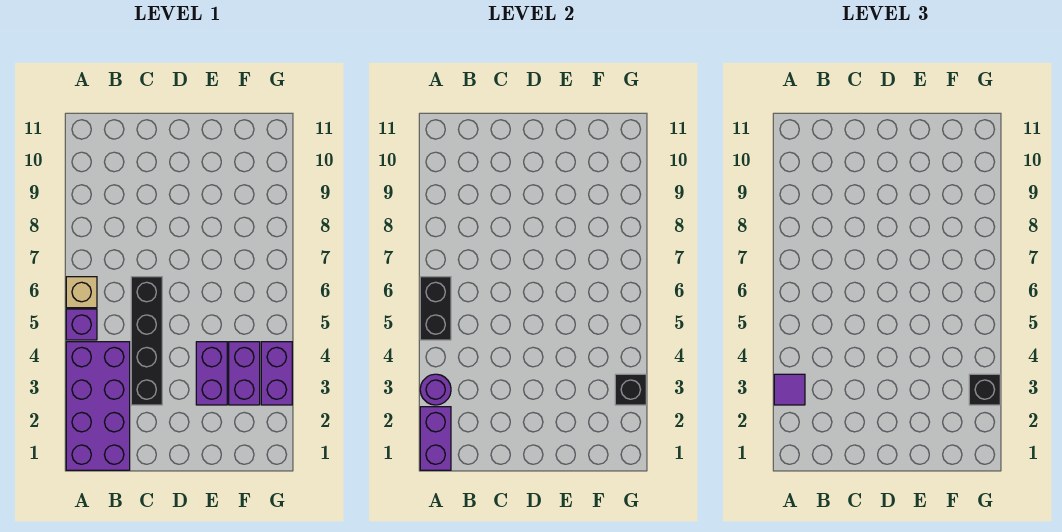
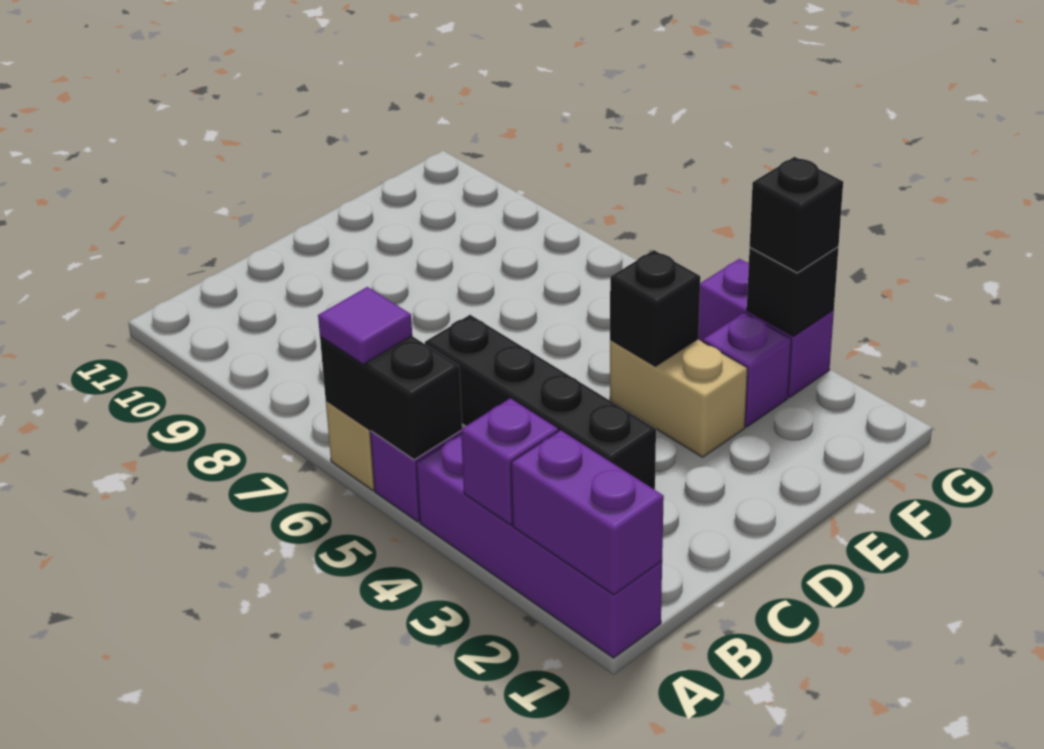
purple 2x4 brick [66,342,130,470] -> purple 1x4 brick [416,434,662,658]
purple 1x1 round brick [420,374,451,405] -> purple 1x1 brick [461,398,558,525]
purple 1x1 tile [774,374,805,405] -> purple 1x1 tile moved to [318,287,412,364]
purple 1x2 brick [196,342,227,405] -> tan 1x2 brick [610,339,748,457]
none -> black 1x1 brick [610,250,700,366]
purple 1x2 brick [229,342,260,405] -> purple 1x1 brick [703,313,791,427]

